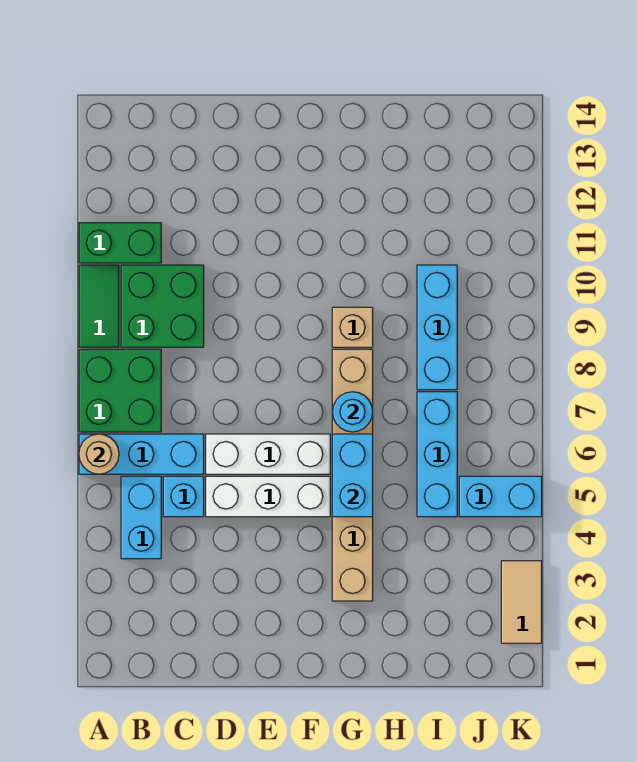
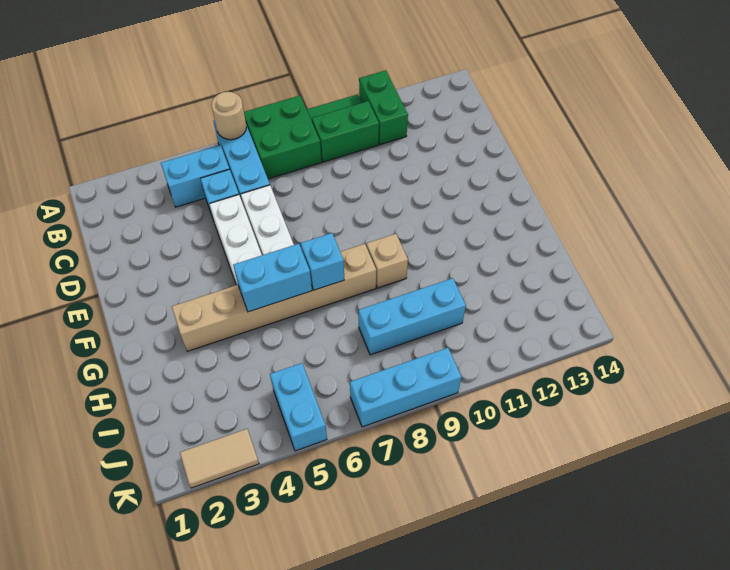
green 2x2 brick [121,265,204,347] -> green 1x2 brick [312,101,379,162]
cyan 1x1 round brick [332,392,373,432] -> cyan 1x1 brick [301,233,344,290]
cyan 1x3 brick [417,392,457,517] -> cyan 1x3 brick moved to [350,348,462,427]

